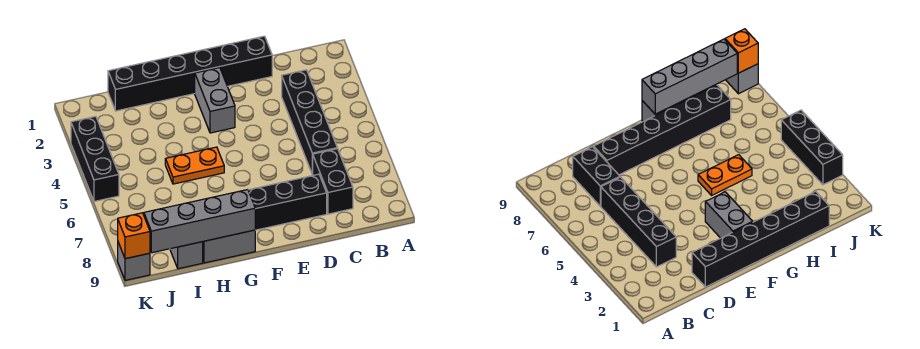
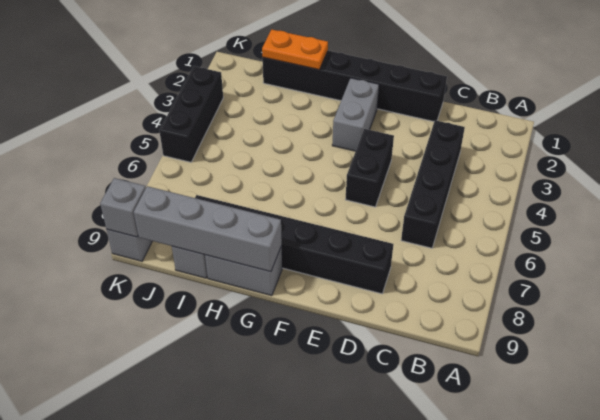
black 1x2 brick [312,149,353,214] -> black 1x2 brick moved to [345,129,394,207]
orange 1x2 plate [165,147,224,184] -> orange 1x2 plate moved to [262,29,328,70]
orange 1x1 brick [118,213,150,259] -> grey 1x1 brick [100,178,146,237]

